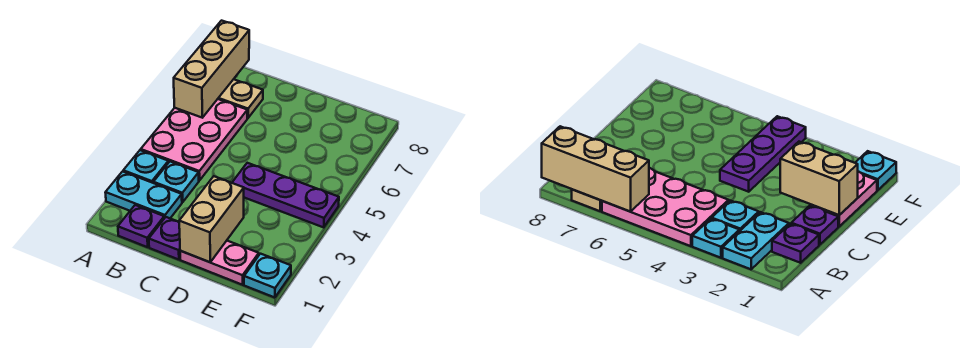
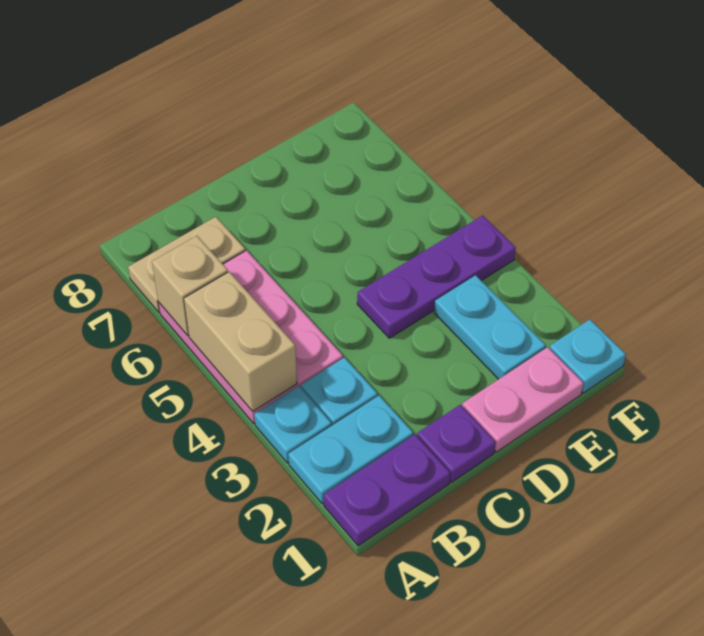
tan 1x3 brick [174,21,249,118] -> tan 1x1 brick [152,236,228,336]
purple 1x1 plate [118,205,164,247] -> purple 1x2 plate [324,435,450,546]
tan 1x2 brick [179,176,244,262] -> tan 1x2 brick moved to [184,272,297,411]
none -> cyan 1x2 plate [434,275,546,379]

